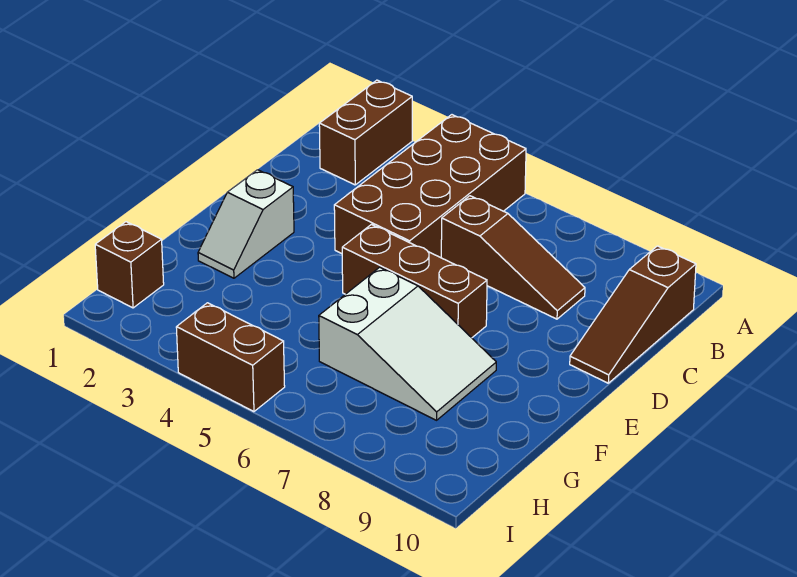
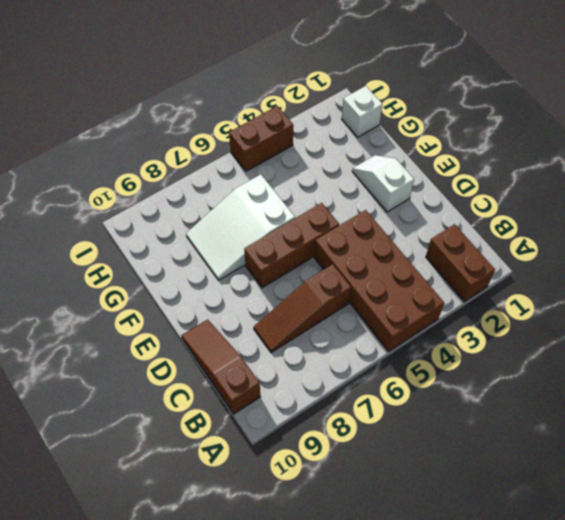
brown 1x1 brick [95,222,164,308] -> white 1x1 brick [342,86,383,137]

